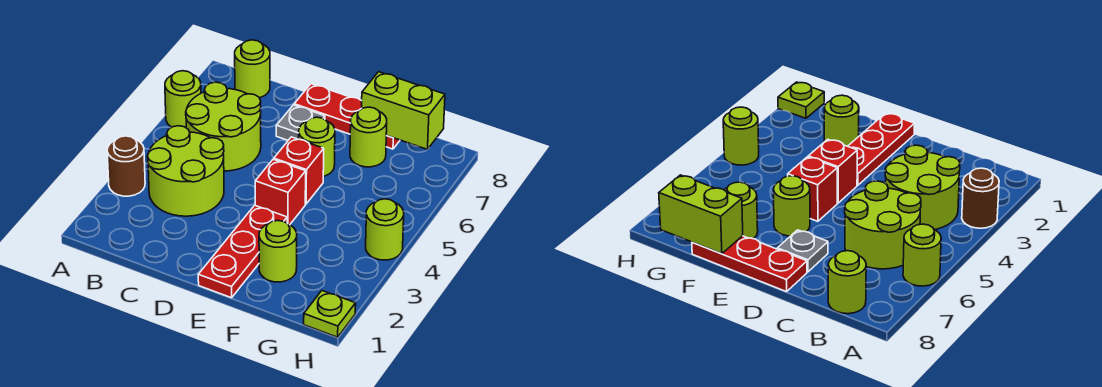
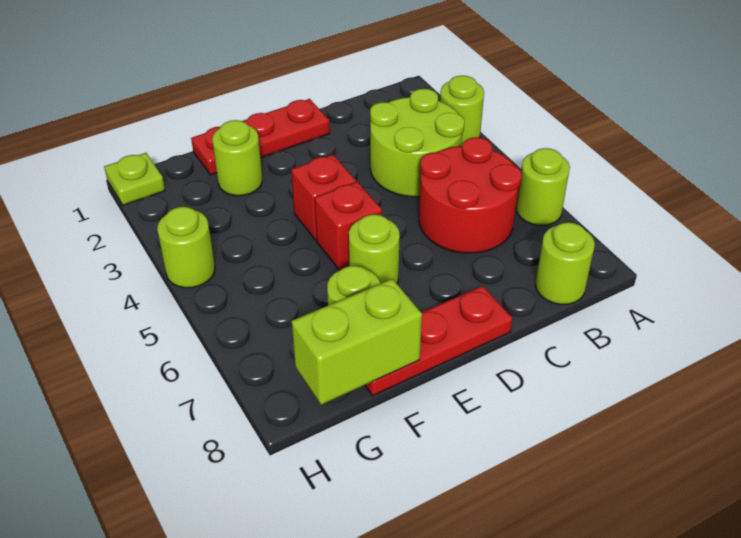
brown 1x1 round brick [107,136,145,196] -> lime 1x1 round brick [440,76,484,146]
lime 2x2 round brick [186,82,261,171] -> red 2x2 round brick [419,137,522,253]
grey 1x1 plate [276,105,325,140] -> none
red 1x3 plate [198,205,287,298] -> red 1x3 plate turned to [191,99,330,175]

